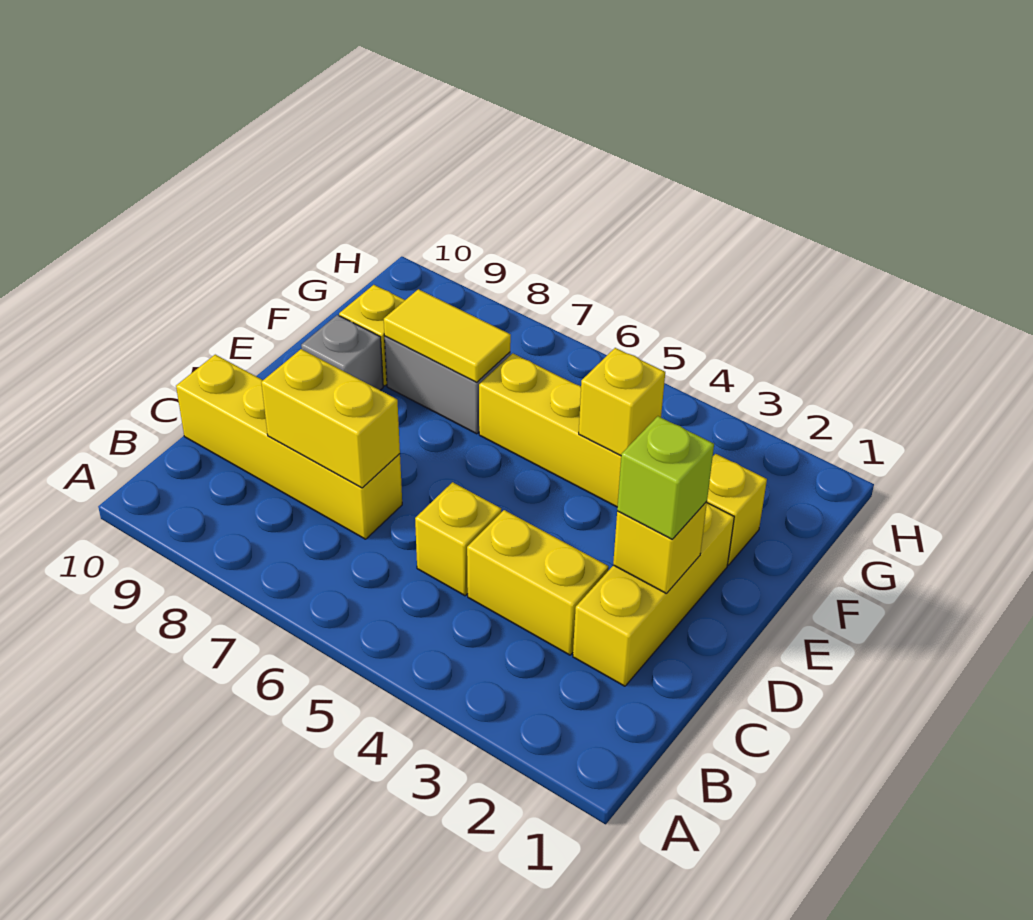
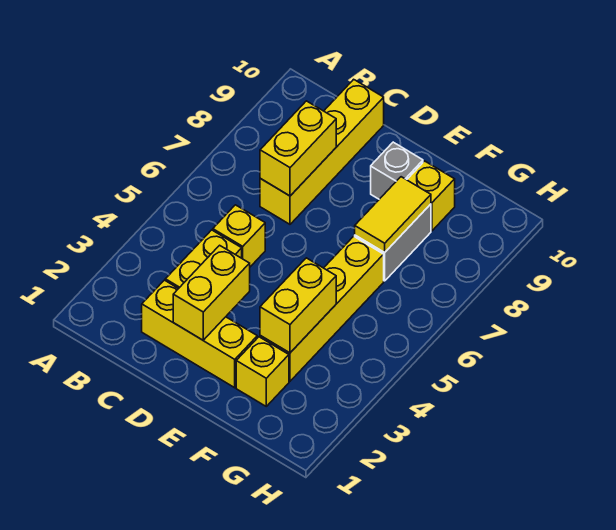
yellow 1x1 brick [613,502,707,594] -> yellow 1x2 brick [173,245,250,340]
lime 1x1 brick [617,416,714,539] -> none
yellow 1x1 brick [579,348,665,456] -> yellow 1x2 brick [260,258,336,353]

